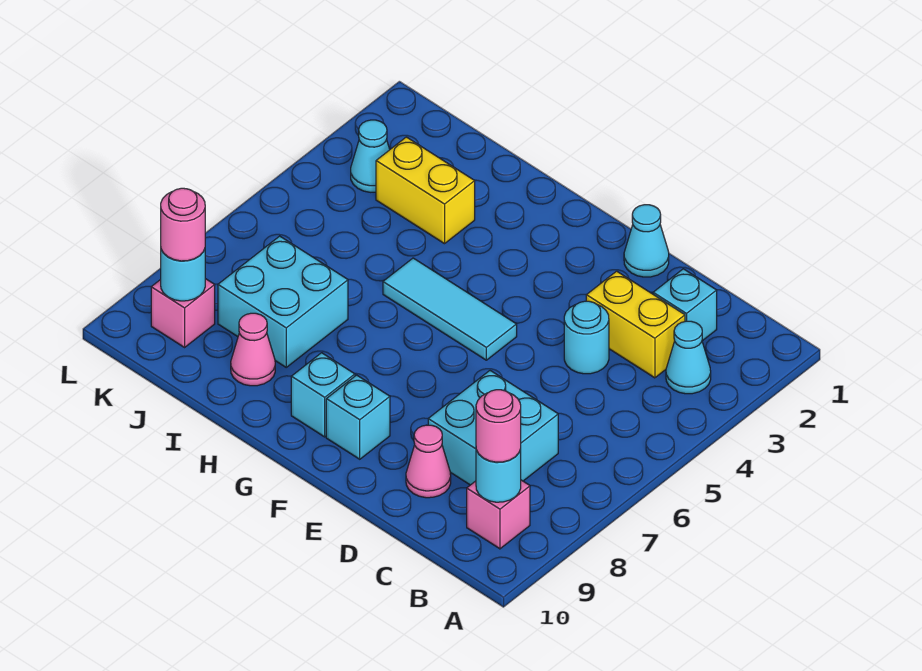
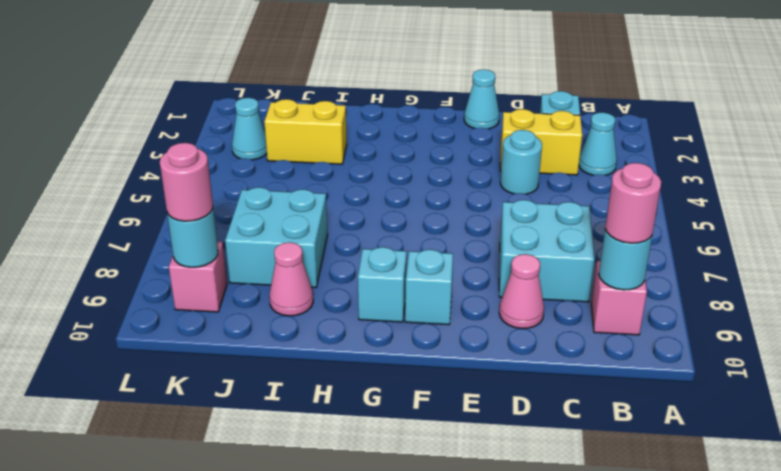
cyan 1x3 tile [383,258,517,360] -> none

